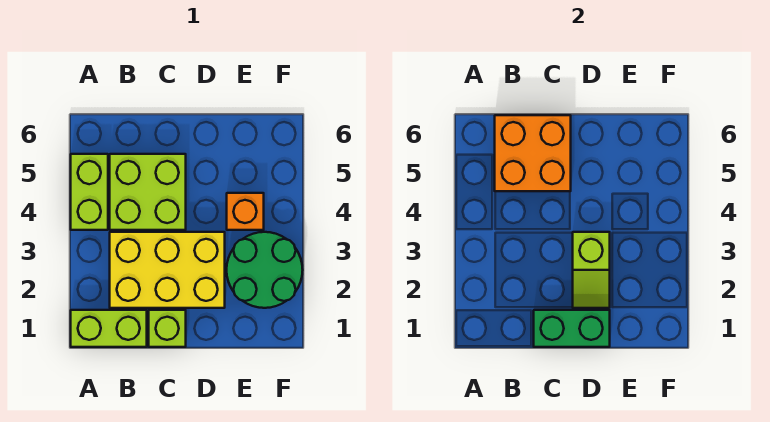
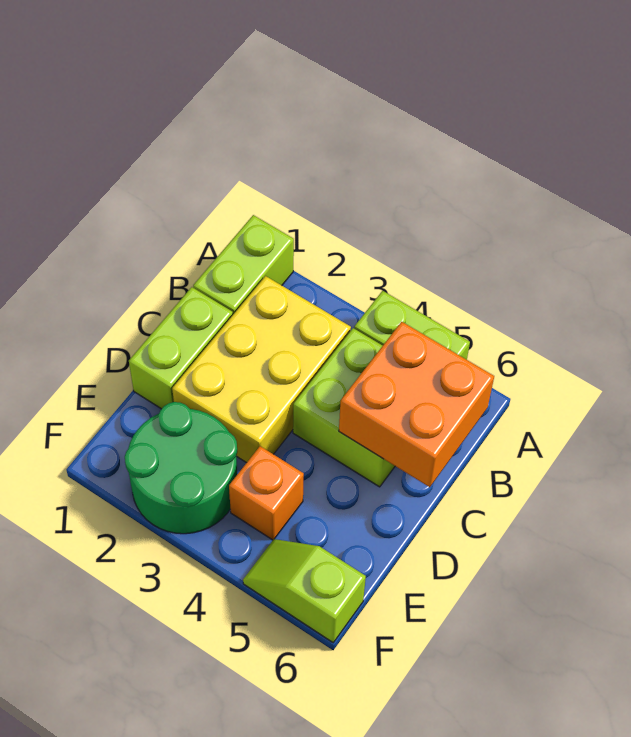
lime 1x1 brick [149,310,186,347] -> lime 1x2 brick [129,287,233,409]
green 1x2 brick [534,310,610,347] -> none
lime 1x2 slope [573,232,610,308] -> lime 1x2 slope moved to [243,539,366,643]

